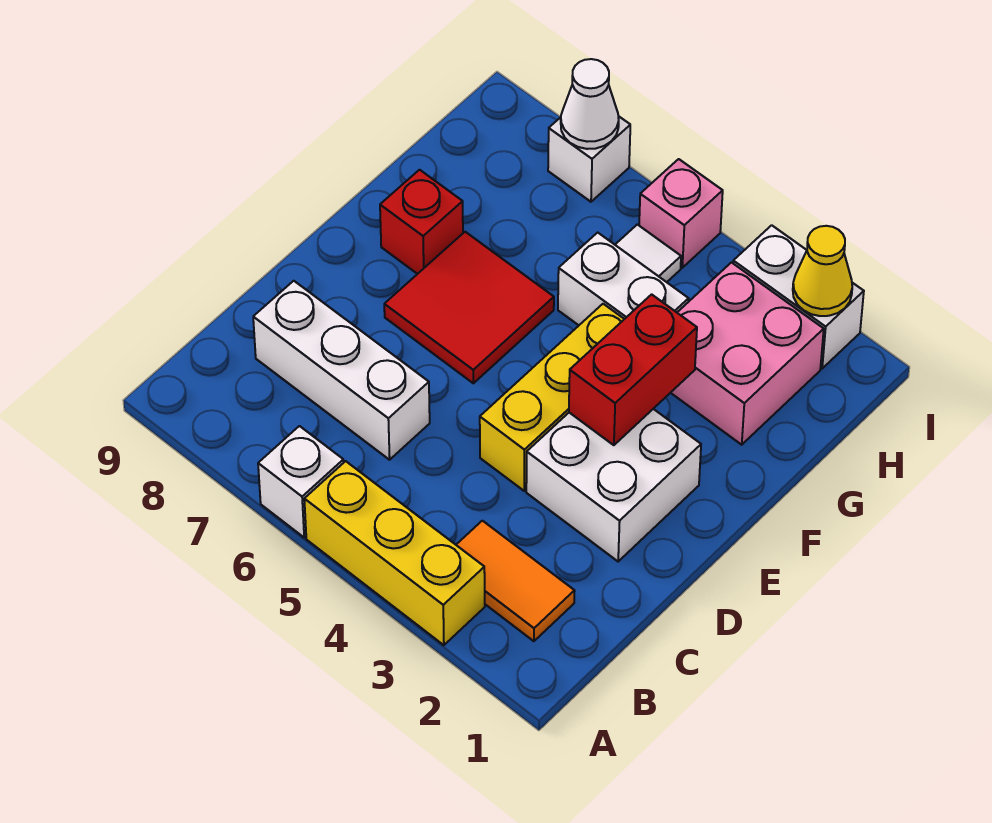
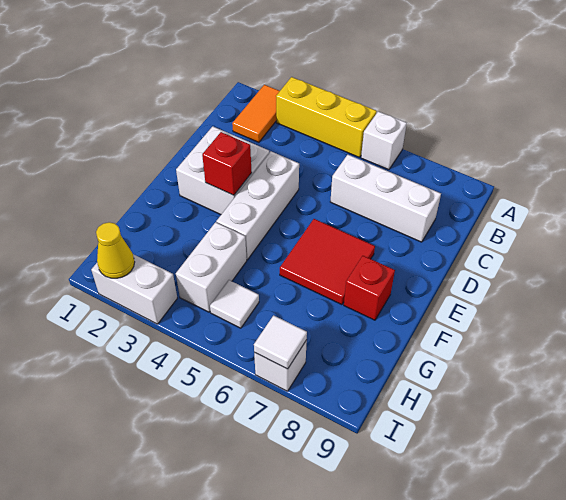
orange 1x2 tile [456,521,575,641] -> orange 1x2 tile turned to [232,85,280,142]
yellow 1x3 brick [480,304,624,491] -> white 1x3 brick [216,151,299,260]
red 1x2 brick [569,294,697,445] -> red 1x1 brick [202,132,252,195]
pink 2x2 brick [671,262,824,445] -> none
white 1x2 brick [558,232,689,325] -> white 1x2 brick turned to [176,222,247,312]
pink 1x1 brick [639,159,723,268] -> none
white 1x1 cone [561,59,619,149] -> white 1x1 tile [254,315,307,369]

